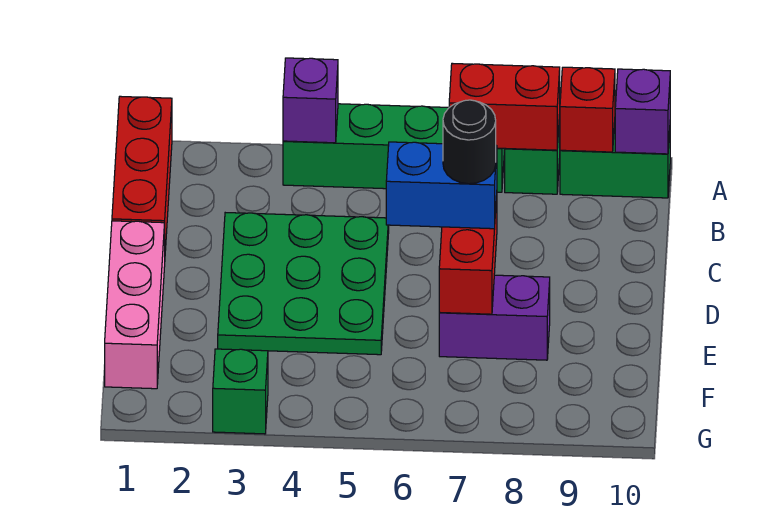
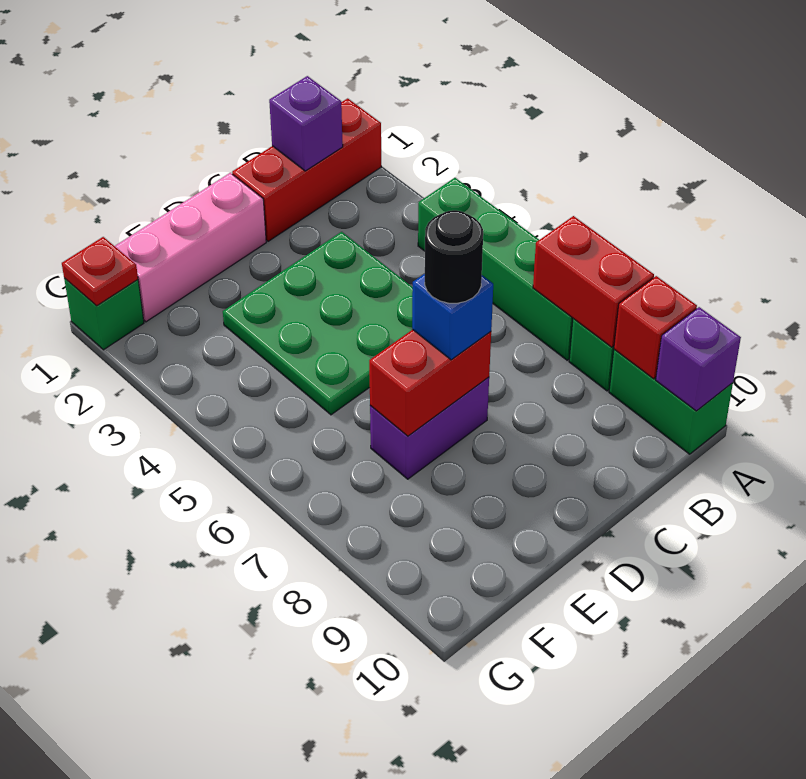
purple 1x1 brick [283,58,338,143] -> purple 1x1 brick moved to [269,76,343,171]
blue 1x2 brick [386,142,497,229] -> blue 1x1 brick [412,274,493,360]
purple 1x2 brick [439,275,550,360] -> purple 1x2 brick turned to [370,377,489,479]
none -> red 1x1 plate [62,237,138,306]
green 1x1 brick [213,349,268,434] -> green 1x1 brick moved to [64,278,144,350]

